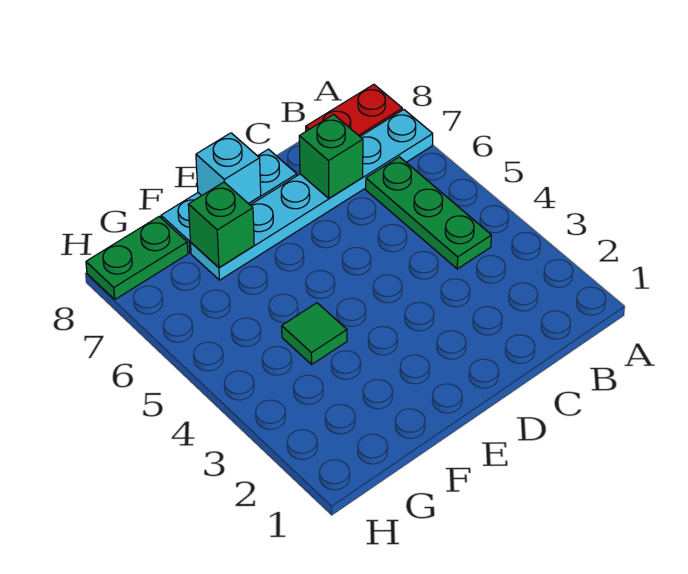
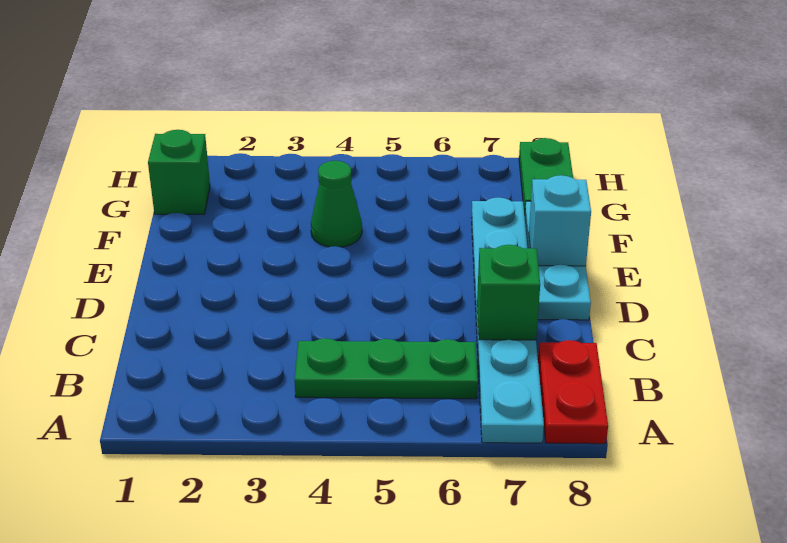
green 1x1 tile [282,303,347,364] -> green 1x1 cone [311,161,362,247]
green 1x1 brick [188,182,254,268] -> green 1x1 brick moved to [148,130,210,214]

